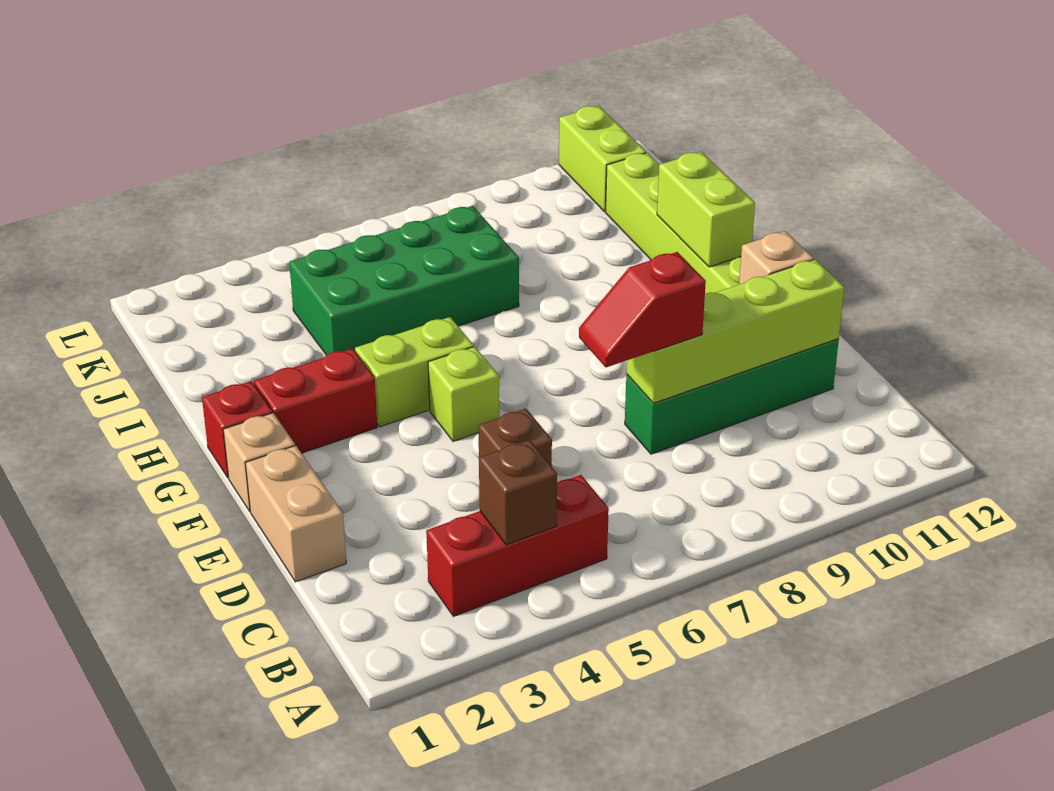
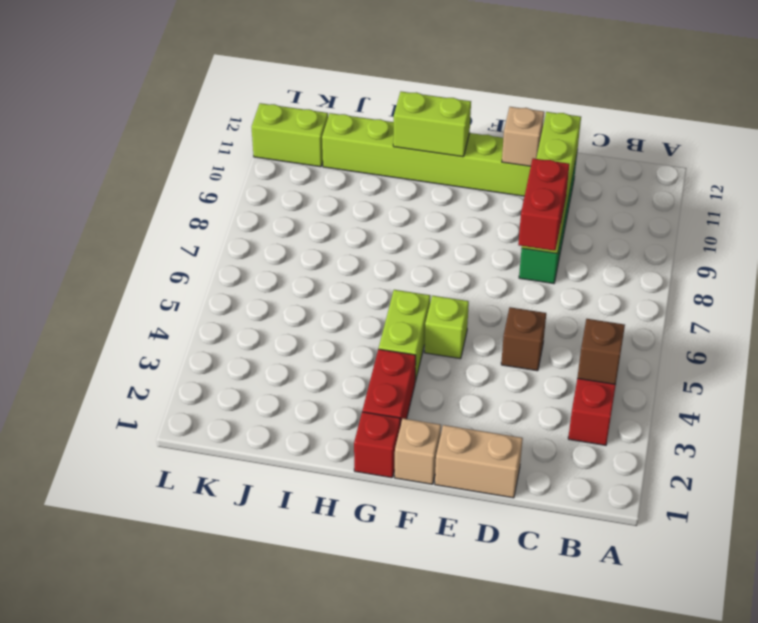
red 1x2 slope [579,252,706,367] -> red 1x2 brick [518,158,569,251]
green 2x4 brick [289,206,519,355] -> none

